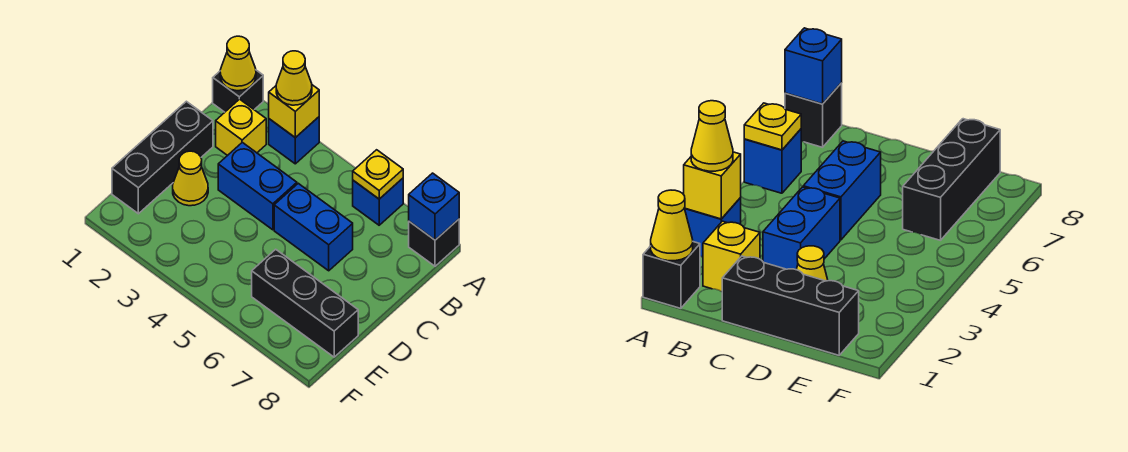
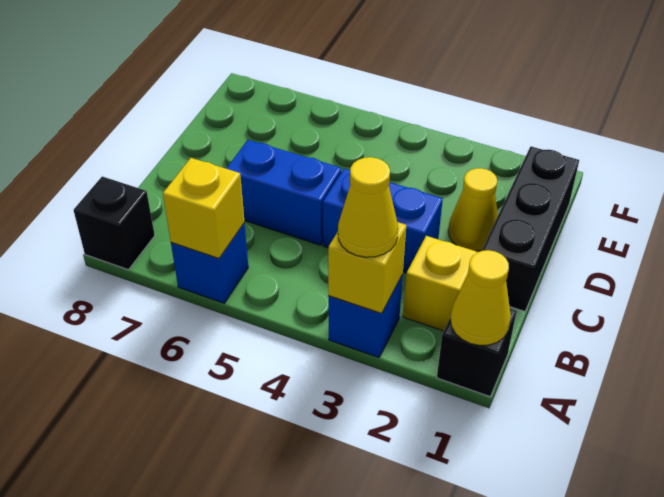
yellow 1x1 plate [353,150,403,199] -> yellow 1x1 brick [163,158,244,258]
blue 1x1 brick [409,173,459,240] -> none
black 1x3 brick [252,249,358,357] -> none

